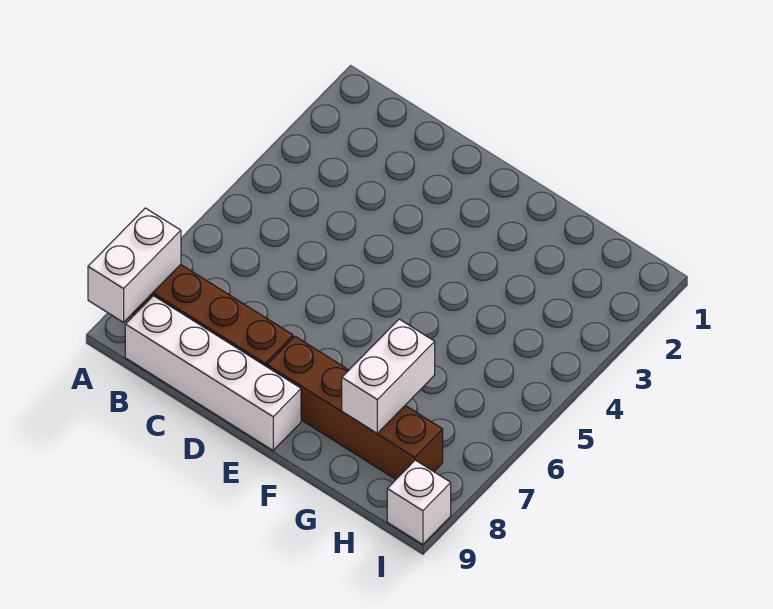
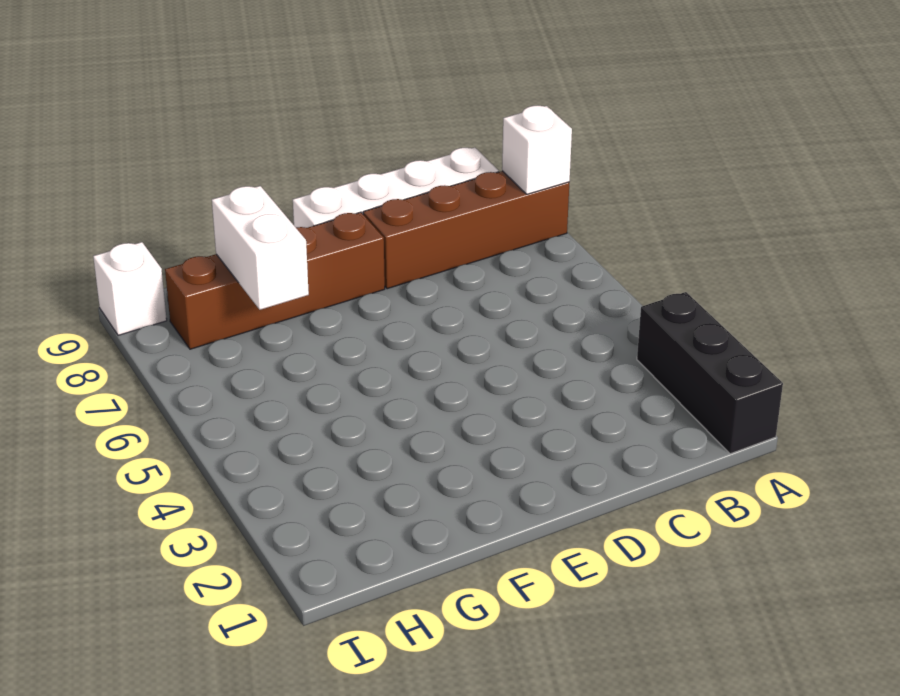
none -> black 1x3 brick [637,292,783,454]
white 1x2 brick [88,208,181,322] -> white 1x1 brick [502,105,572,194]

